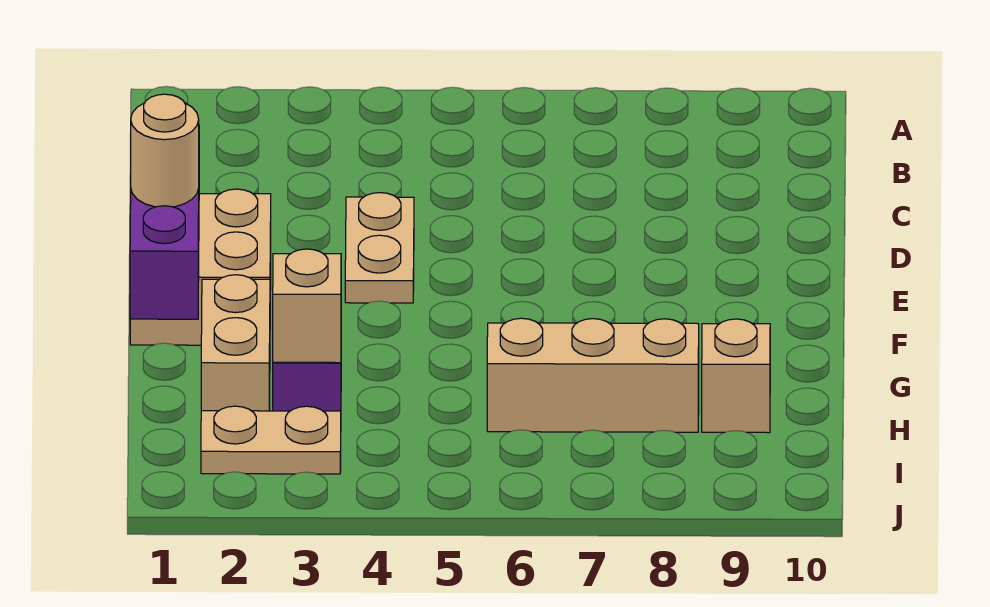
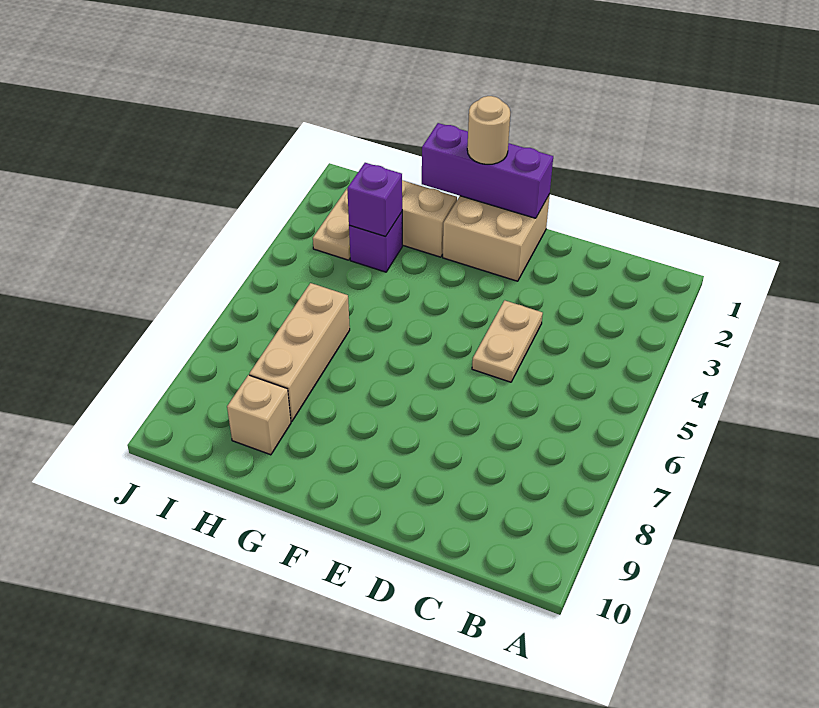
tan 1x2 plate [345,193,414,303] -> tan 1x2 plate turned to [472,300,543,382]
tan 1x1 brick [273,249,341,363] -> purple 1x1 brick [347,163,402,237]

